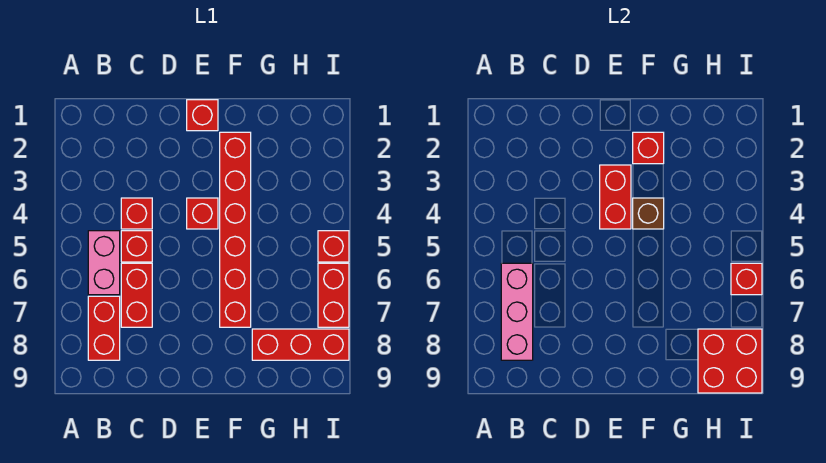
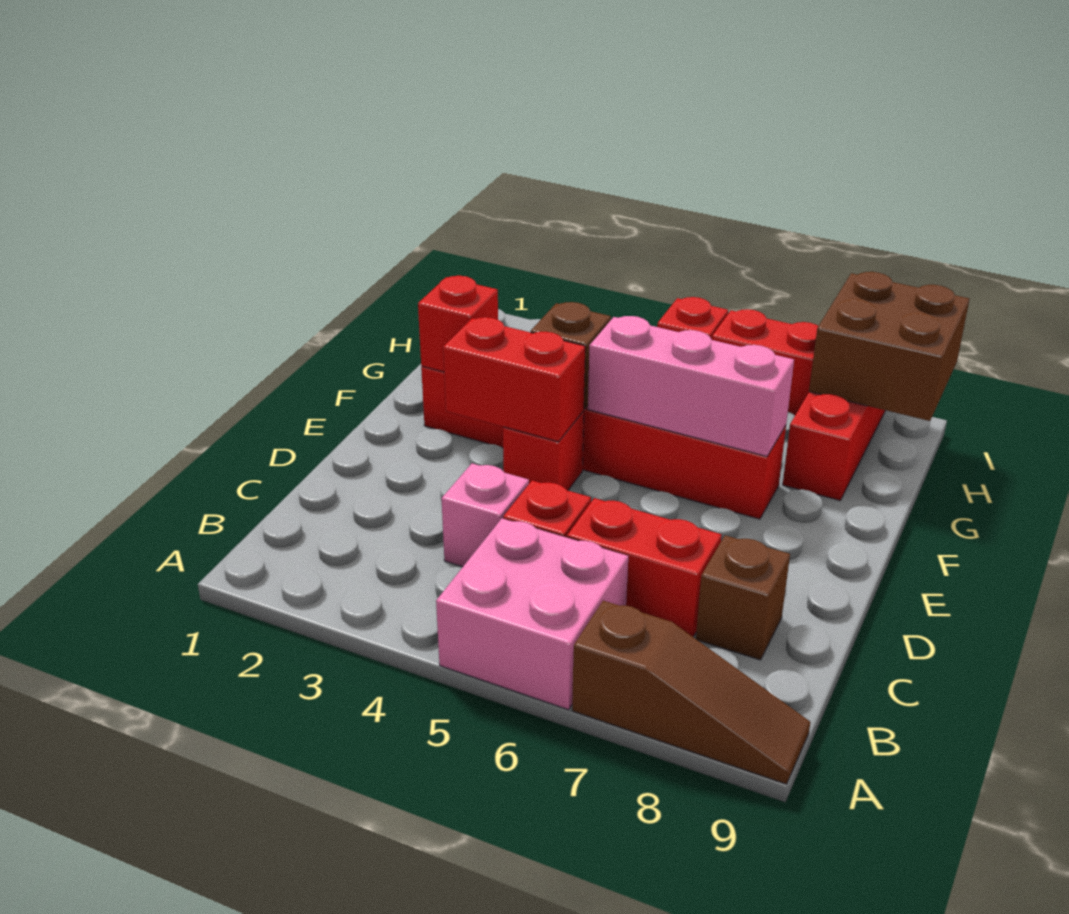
none -> brown 1x3 slope [572,601,810,784]
pink 1x2 brick [88,231,120,295] -> pink 2x2 brick [436,518,628,710]
pink 1x3 brick [501,263,533,360] -> pink 1x3 brick moved to [588,316,794,456]
red 1x2 brick [88,296,120,360] -> none
red 1x1 brick [121,198,152,229] -> pink 1x1 brick [441,463,529,567]
none -> brown 1x1 brick [696,535,790,660]
red 1x1 brick [187,100,218,131] -> none
red 2x2 brick [698,329,762,393] -> brown 2x2 brick [809,272,969,421]
red 1x1 brick [731,263,762,295] -> none

